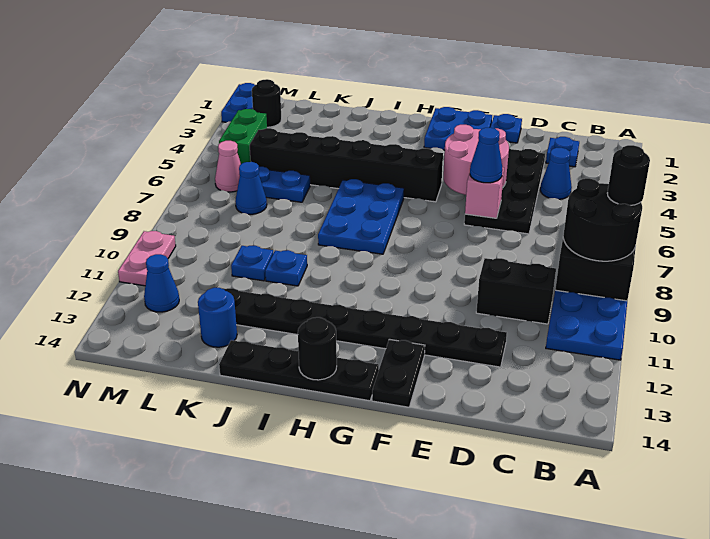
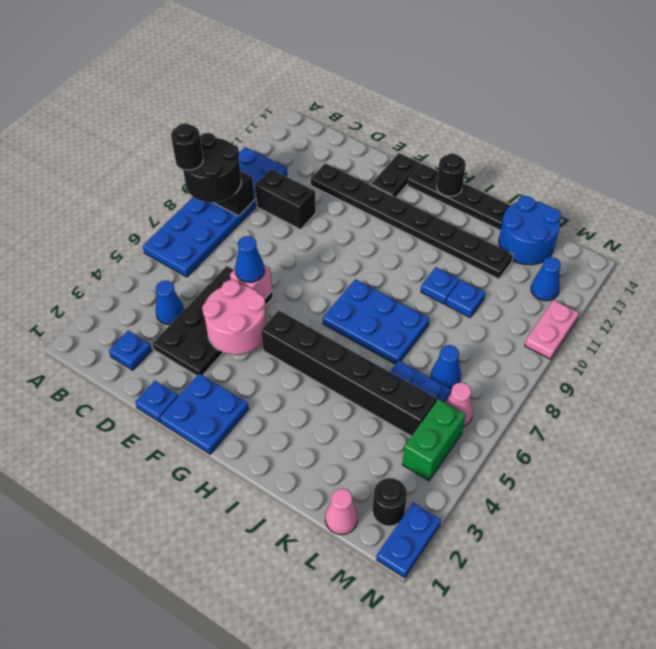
blue 2x3 plate [318,179,404,254] -> blue 2x3 plate turned to [323,279,429,364]
blue 1x1 round brick [198,288,237,347] -> blue 2x2 round brick [499,196,561,265]
none -> pink 1x1 cone [325,489,358,535]

